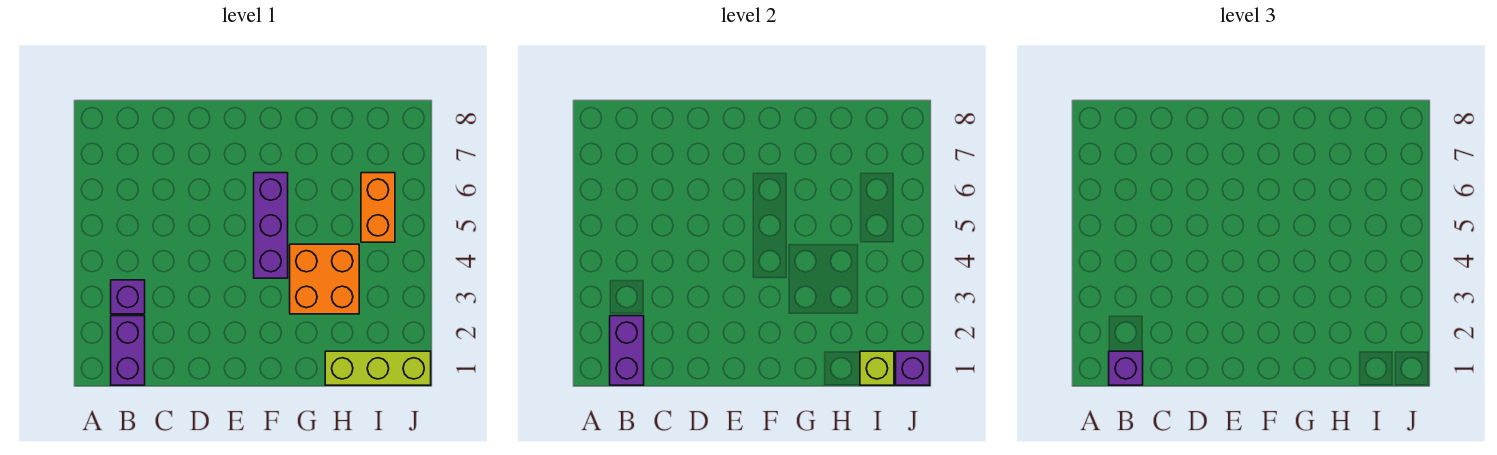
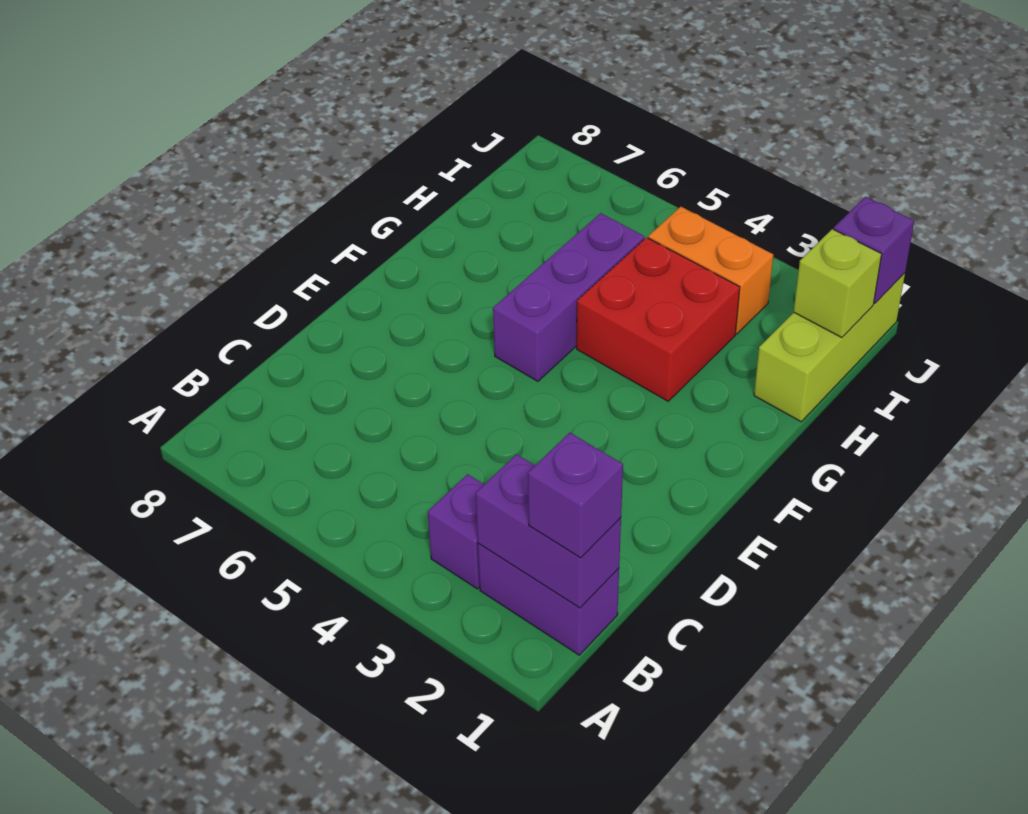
purple 1x3 brick [254,173,288,278] -> purple 1x3 brick turned to [493,213,644,381]
orange 2x2 brick [290,244,359,314] -> red 2x2 brick [577,238,740,401]
orange 1x2 brick [361,173,395,242] -> orange 1x2 brick moved to [648,207,773,334]

